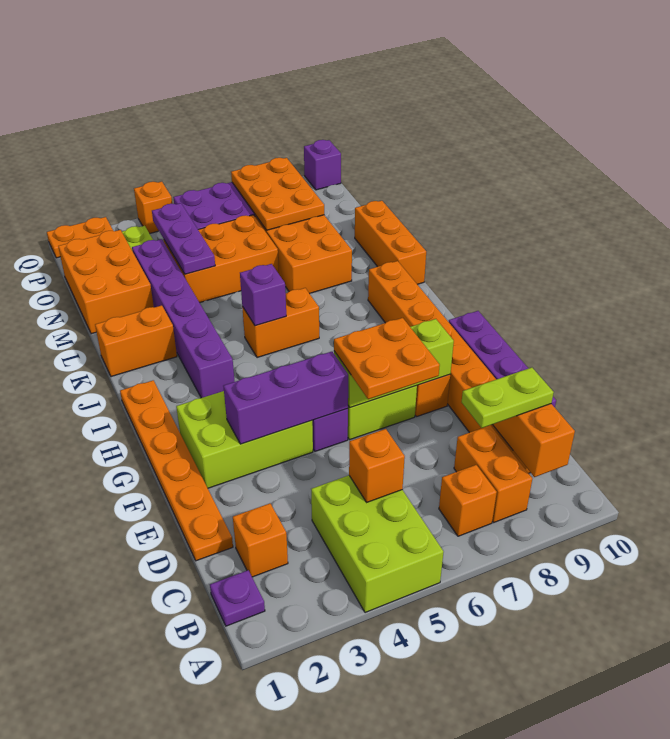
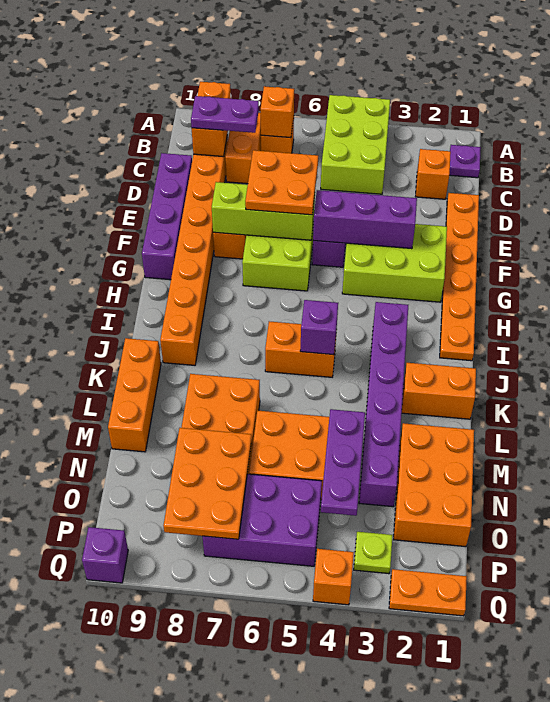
orange 1x1 brick [349,429,405,502] -> orange 1x1 brick moved to [261,86,294,138]
lime 1x2 plate [462,368,554,428] -> purple 1x2 plate [191,96,259,133]

